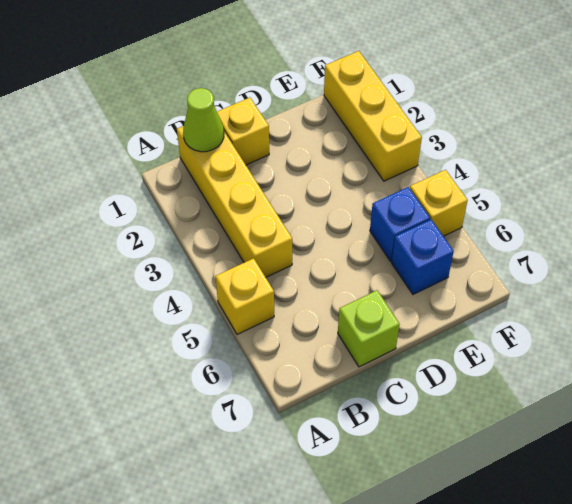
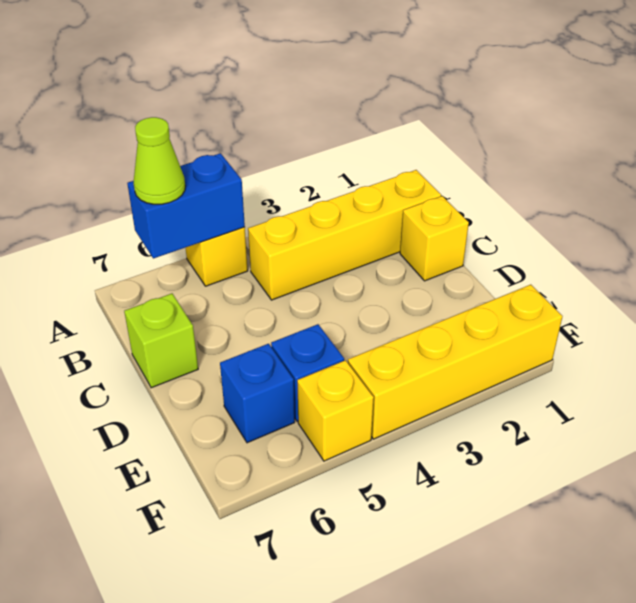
none -> blue 1x2 brick [127,153,245,259]
lime 1x1 cone [183,88,224,152] -> lime 1x1 cone moved to [133,117,185,204]
yellow 1x3 brick [324,51,422,181] -> yellow 1x4 brick [348,285,562,439]

